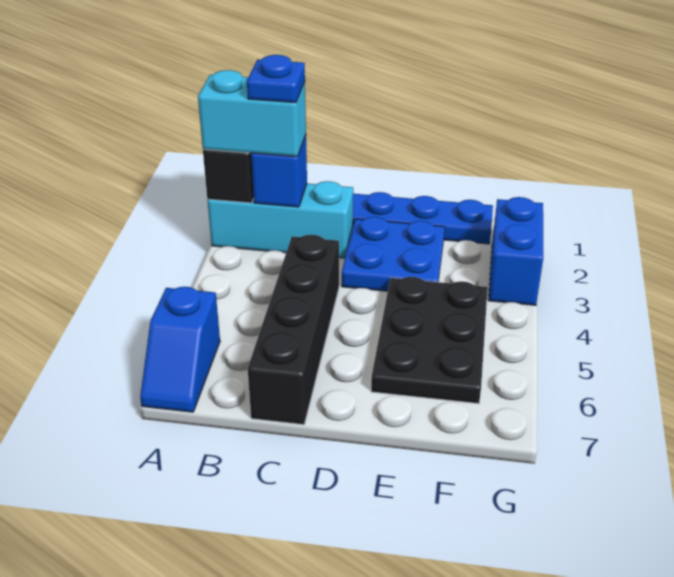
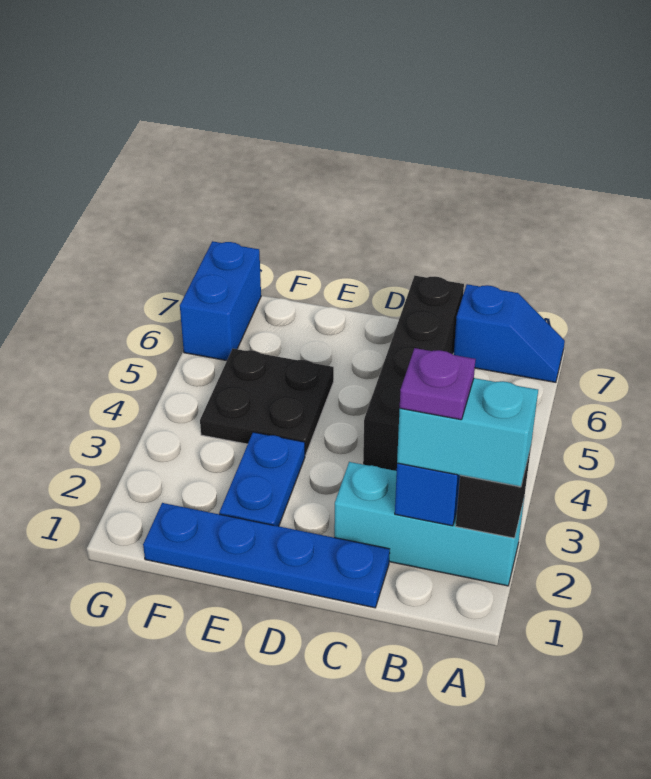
blue 1x2 slope [140,287,220,412] -> blue 1x2 slope turned to [454,284,565,382]
blue 1x1 plate [247,55,305,103] -> purple 1x1 plate [400,348,475,420]
blue 2x2 plate [342,217,445,291] -> blue 1x2 plate [219,432,305,526]
black 2x3 plate [371,277,488,404] -> black 2x2 plate [200,349,334,455]
blue 1x2 brick [488,197,543,305] -> blue 1x2 brick moved to [180,241,261,361]

